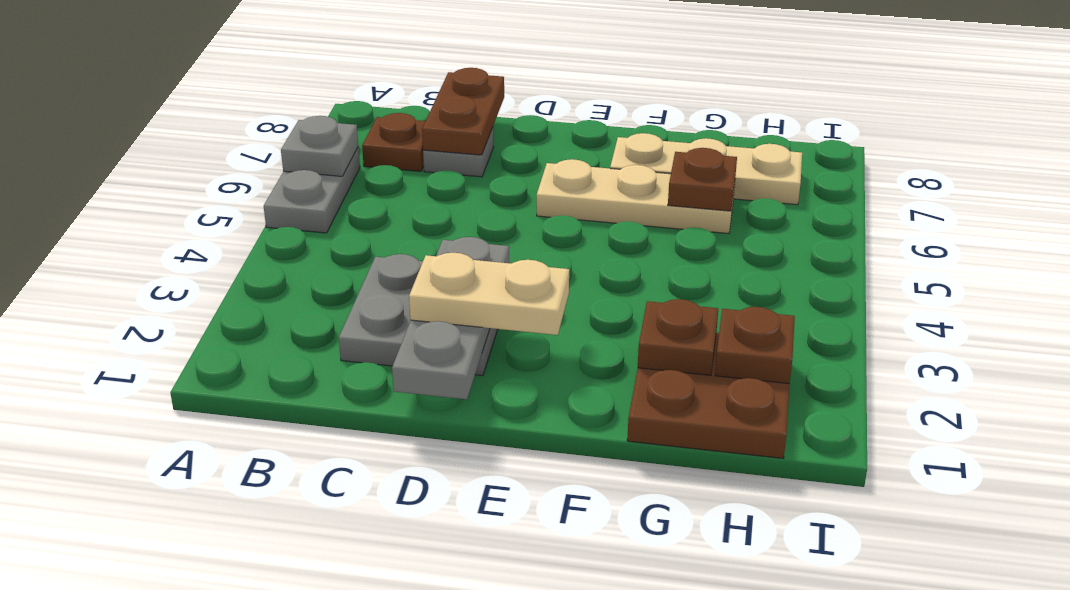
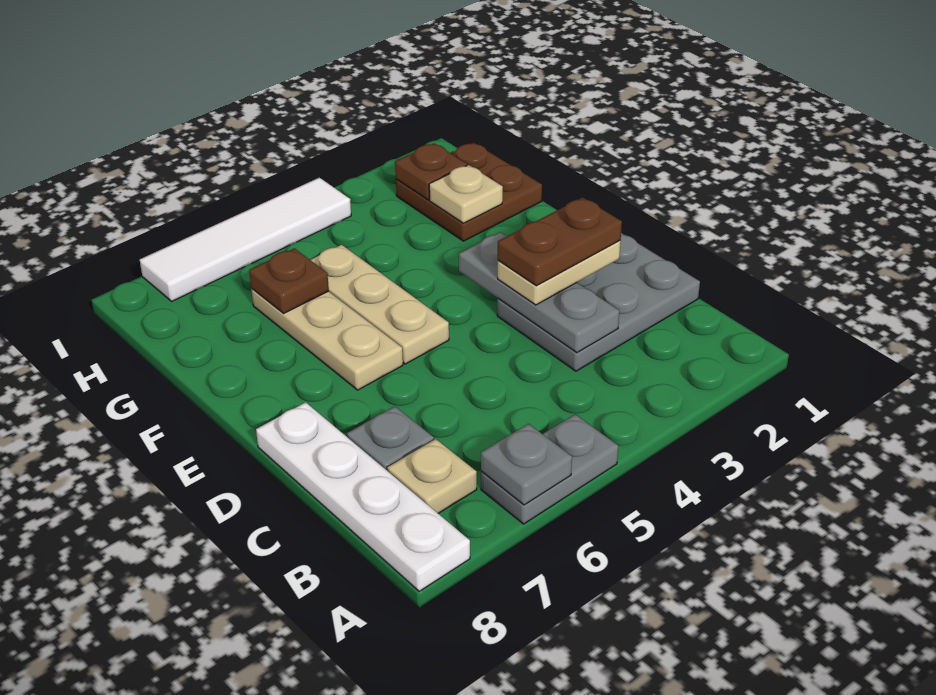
none -> white 1x4 plate [256,402,470,591]
brown 1x1 plate [362,113,425,171] -> tan 1x1 plate [387,439,477,513]
grey 2x2 plate [339,254,498,376] -> grey 2x3 plate [497,233,700,371]
brown 1x2 plate [422,68,504,155] -> brown 1x2 plate moved to [498,197,622,286]
grey 1x3 plate [392,237,509,399] -> grey 1x3 plate turned to [459,232,619,353]
tan 1x2 plate [409,253,569,335] -> tan 1x2 plate turned to [498,241,621,305]
tan 1x3 plate [610,133,802,205] -> tan 1x3 plate moved to [311,245,449,364]
brown 1x1 plate [638,299,718,375] -> tan 1x1 plate [429,165,503,223]
none -> white 1x4 tile [140,178,351,301]

